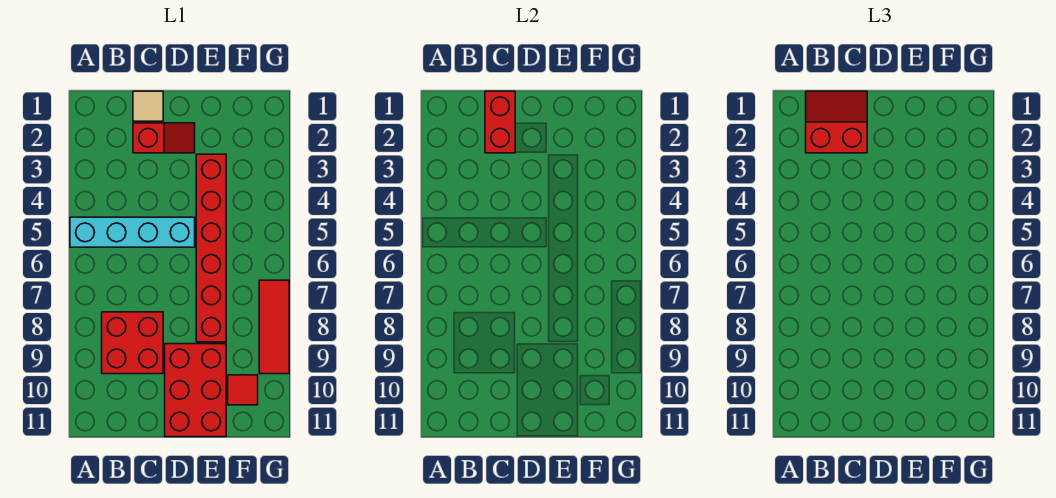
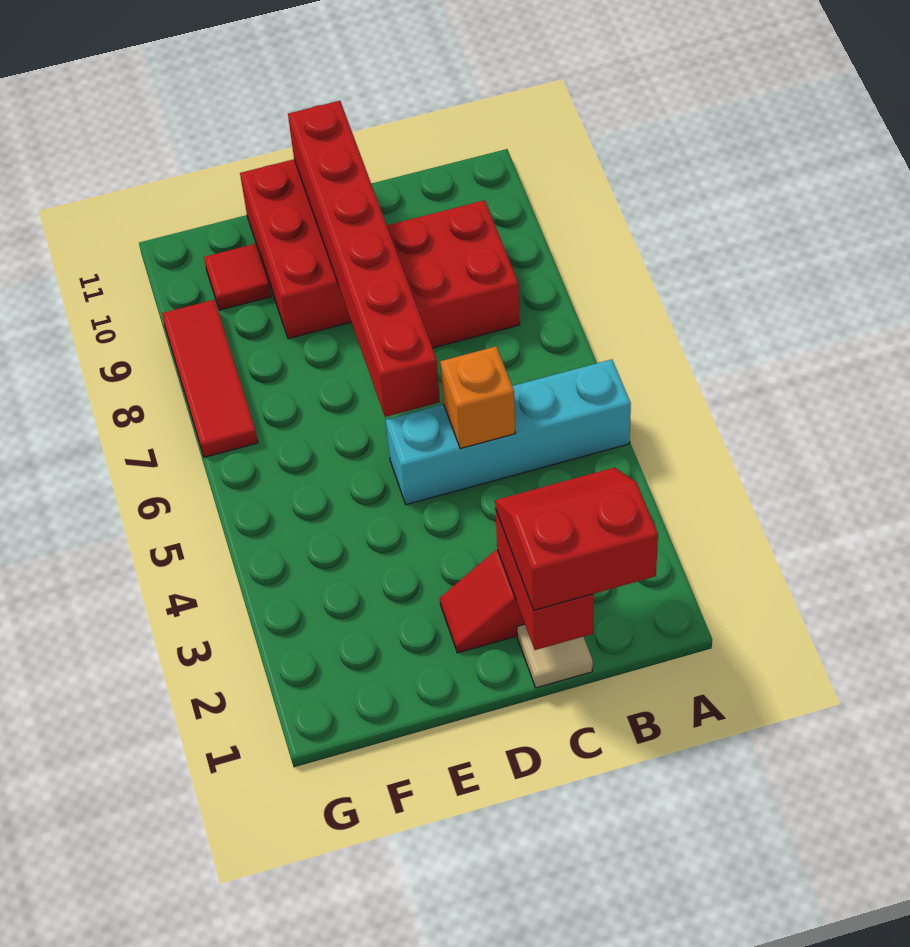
red 2x2 slope [806,91,867,153] -> red 2x2 slope turned to [495,467,658,610]
none -> orange 1x1 brick [440,347,516,449]
red 1x6 brick [196,154,226,342] -> red 1x6 brick moved to [288,101,440,417]

